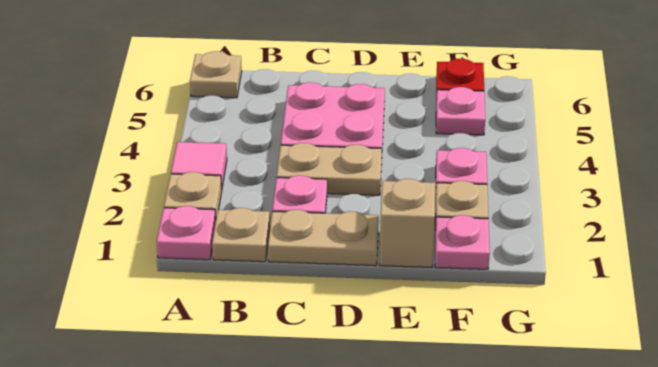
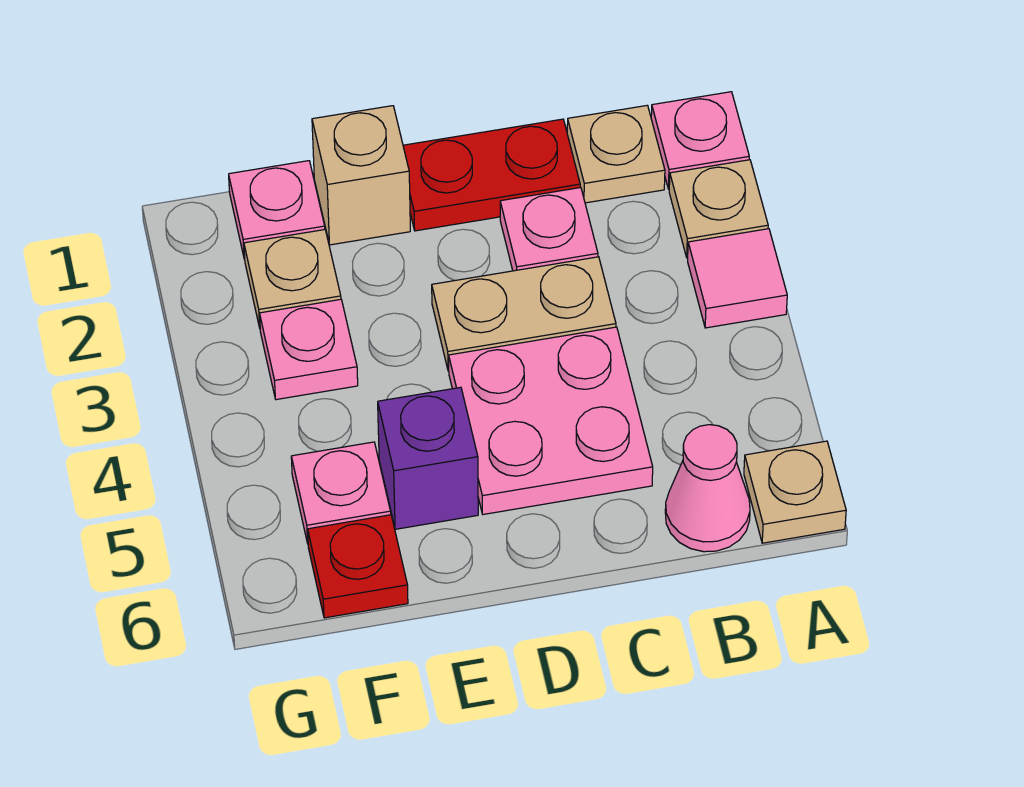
none -> pink 1x1 cone [665,425,750,552]
tan 1x2 plate [268,210,379,266] -> red 1x2 plate [403,119,580,231]
none -> purple 1x1 brick [378,387,478,529]

